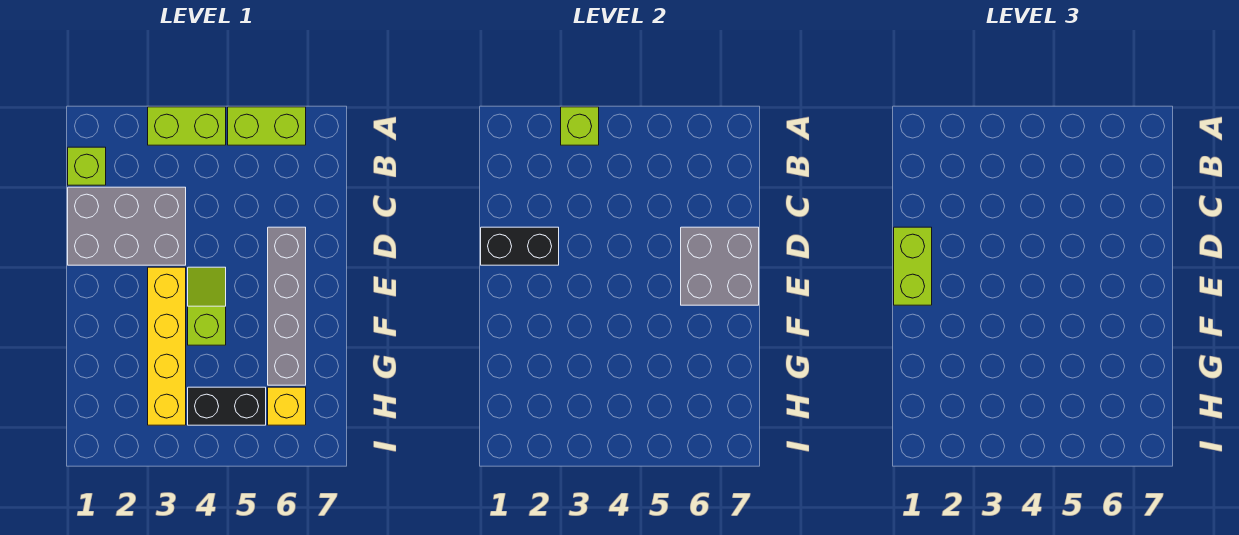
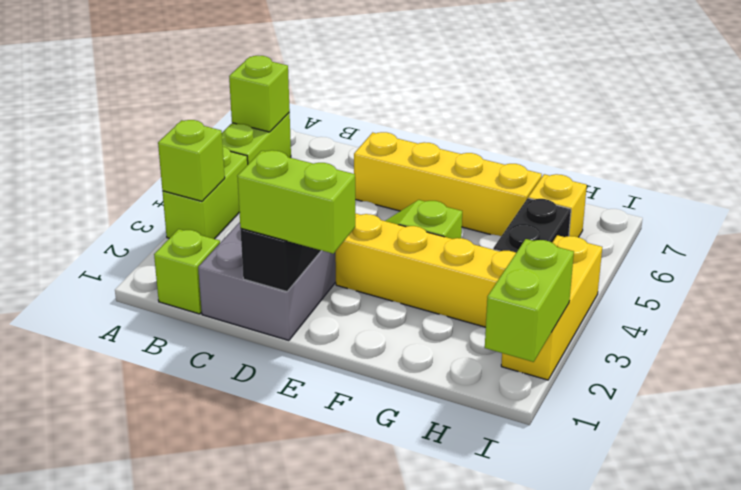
none -> lime 1x1 brick [229,56,290,132]
grey 1x4 brick [268,227,306,385] -> yellow 1x4 brick [354,132,542,236]
grey 2x2 brick [681,227,759,305] -> none
none -> lime 1x2 brick [485,239,574,362]
none -> yellow 1x3 brick [501,235,602,380]

